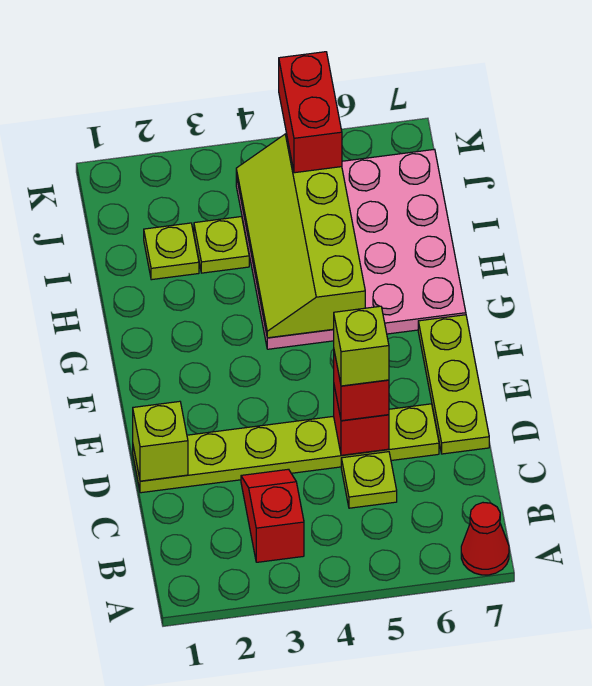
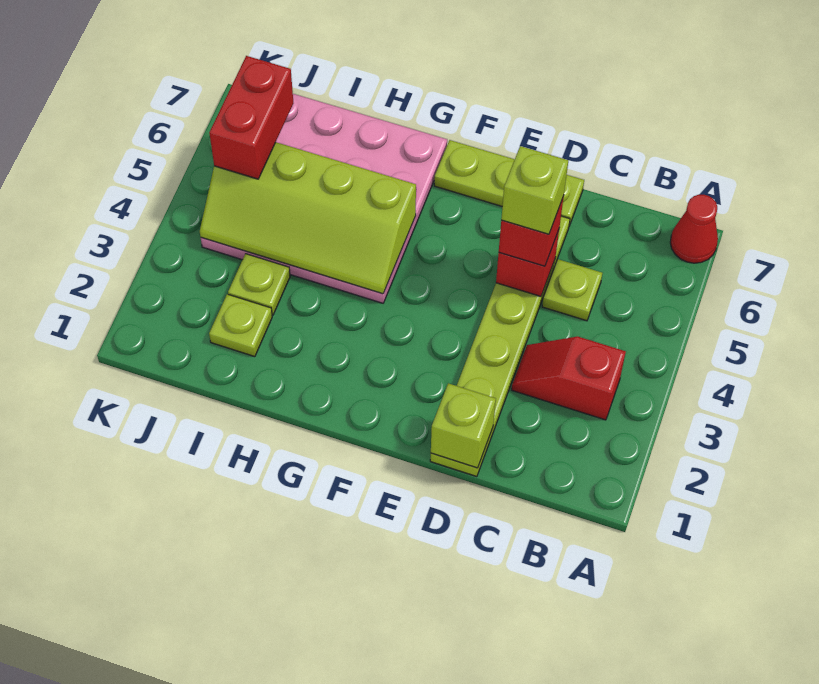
red 1x2 brick [279,52,342,173] -> red 1x2 brick turned to [209,56,293,179]

